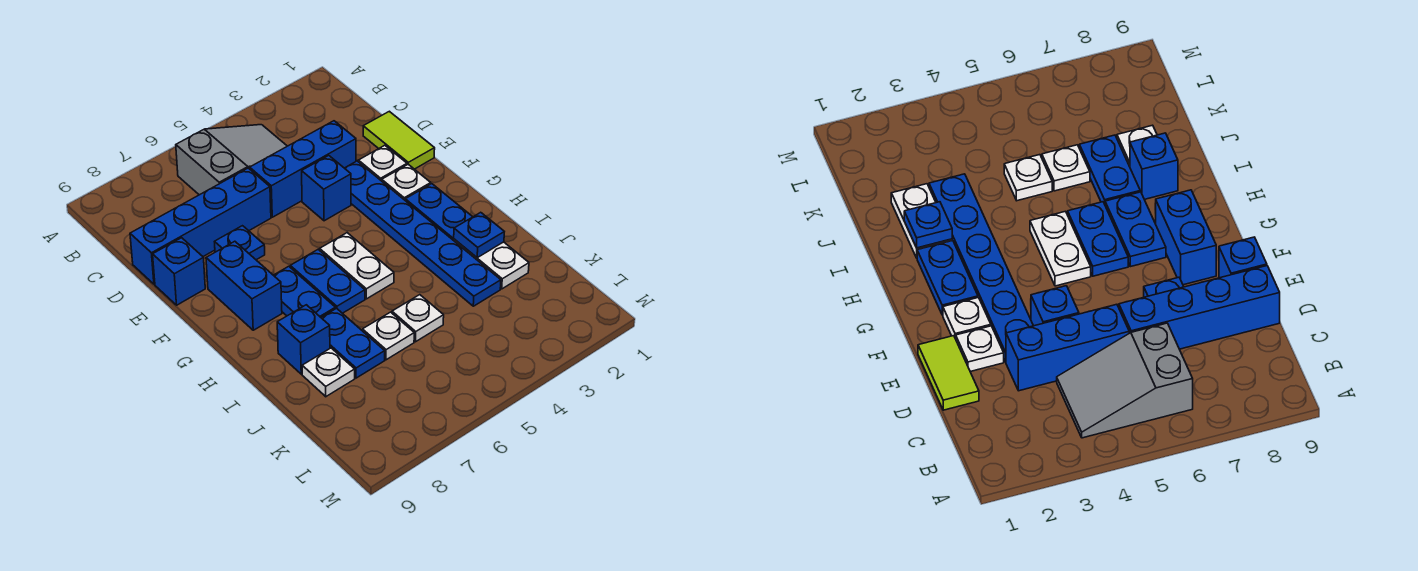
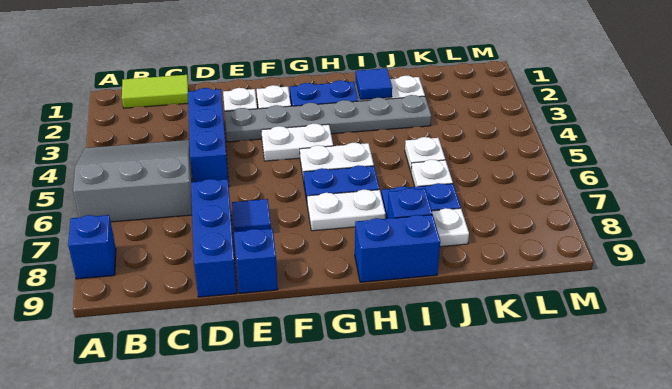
grey 2x3 slope [176,125,287,195] -> grey 3x3 slope [73,140,192,222]
lime 1x2 tile [363,111,435,169] -> lime 1x2 tile moved to [122,75,189,108]
blue 1x4 brick [130,168,271,284] -> blue 1x3 brick [191,179,237,297]
blue 1x6 plate [345,161,501,306] -> grey 1x6 plate [225,95,431,142]
blue 1x1 brick [302,156,351,221] -> blue 1x1 brick moved to [68,215,116,279]
blue 1x1 plate [215,226,265,260] -> blue 1x1 tile [232,199,271,232]
none -> white 1x2 plate [261,124,333,161]
blue 1x2 brick [206,241,282,330] -> blue 1x2 brick moved to [355,215,440,282]
blue 1x2 plate [274,266,335,317] -> white 1x2 plate [307,190,385,231]
blue 1x1 plate [454,212,504,258] -> blue 1x1 tile [356,68,392,100]

